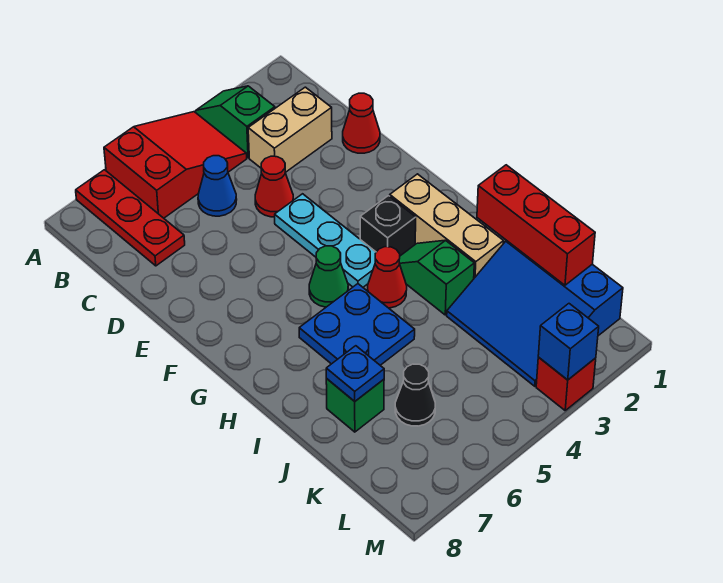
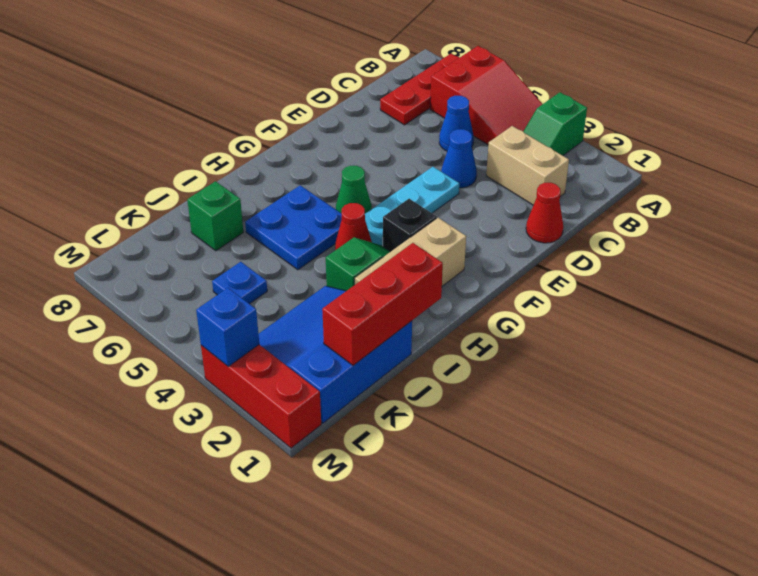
green 1x2 slope [196,86,275,158] -> green 1x2 slope turned to [523,92,587,156]
red 1x1 cone [255,156,293,217] -> blue 1x1 cone [441,129,477,188]
blue 1x1 plate [326,346,384,401] -> blue 1x1 plate moved to [212,262,267,304]
black 1x1 cone [395,364,435,426] -> none
red 1x1 brick [536,357,596,410] -> red 1x3 brick [201,345,321,448]

